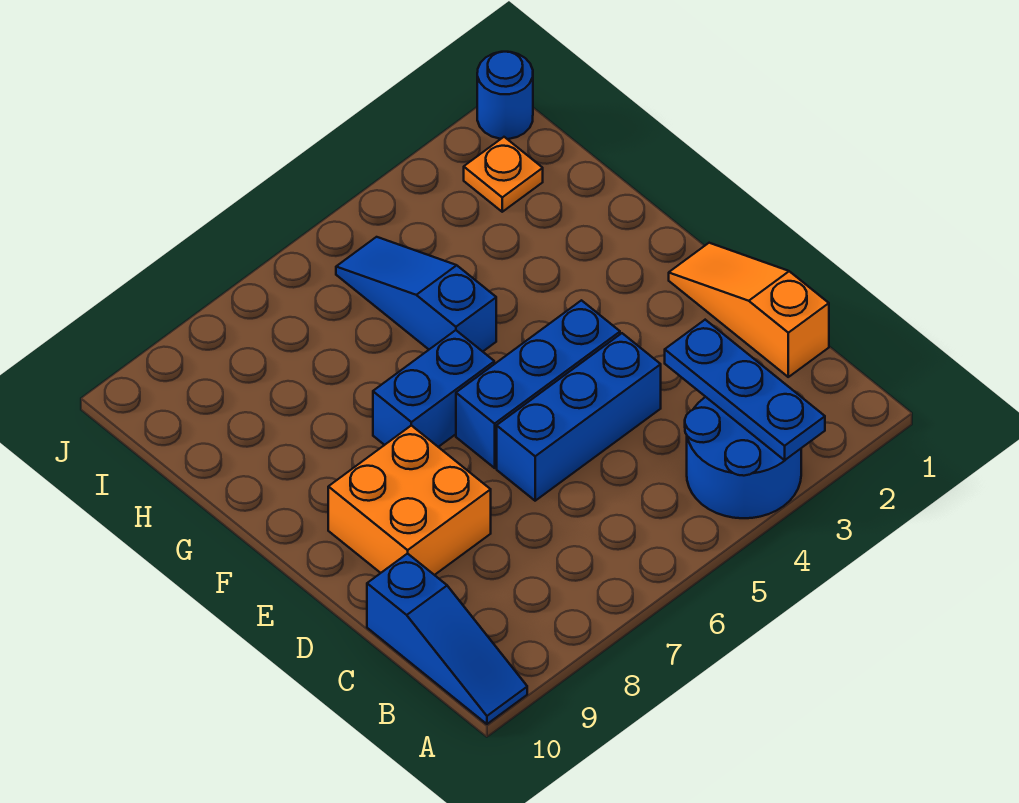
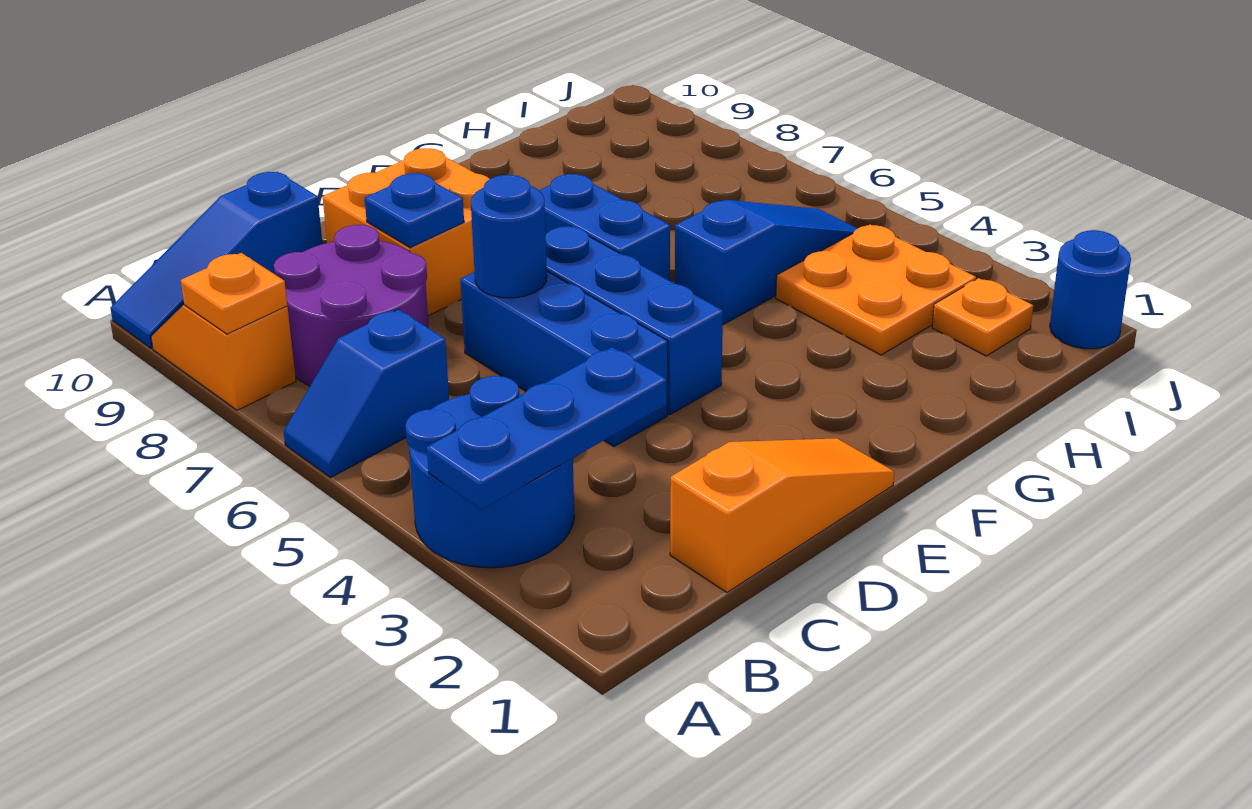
none -> blue 1x2 slope [284,309,449,478]
none -> orange 1x2 slope [151,305,296,410]
none -> orange 1x1 plate [181,253,287,334]
none -> purple 2x2 round brick [274,225,429,386]
none -> blue 1x1 round brick [471,175,547,298]
none -> blue 1x1 plate [365,173,464,248]
none -> orange 2x2 plate [776,225,976,355]

